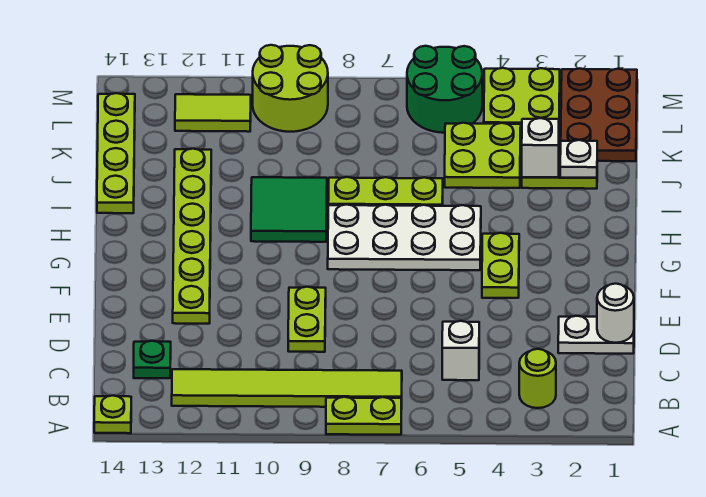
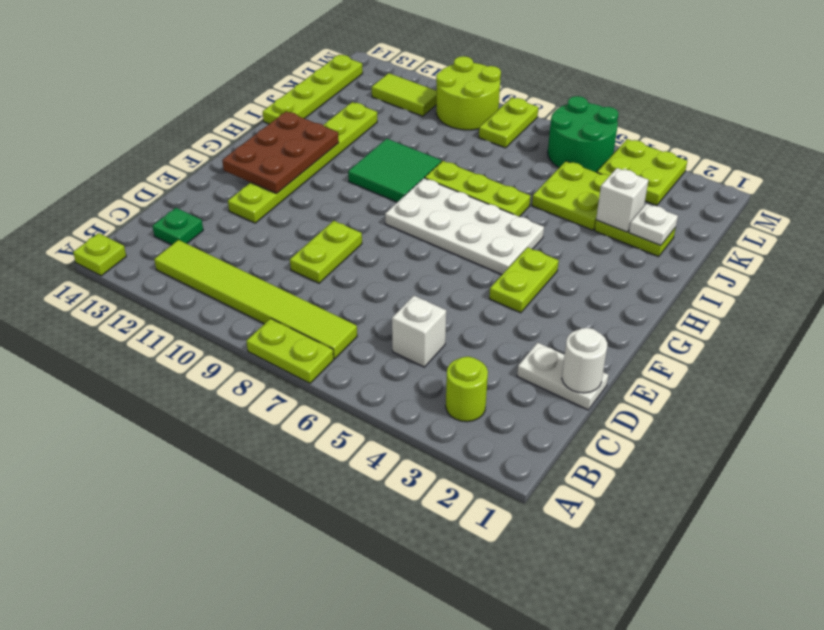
brown 2x3 plate [561,68,637,161] -> brown 2x3 plate moved to [222,111,339,193]
none -> lime 1x2 plate [479,98,538,148]

